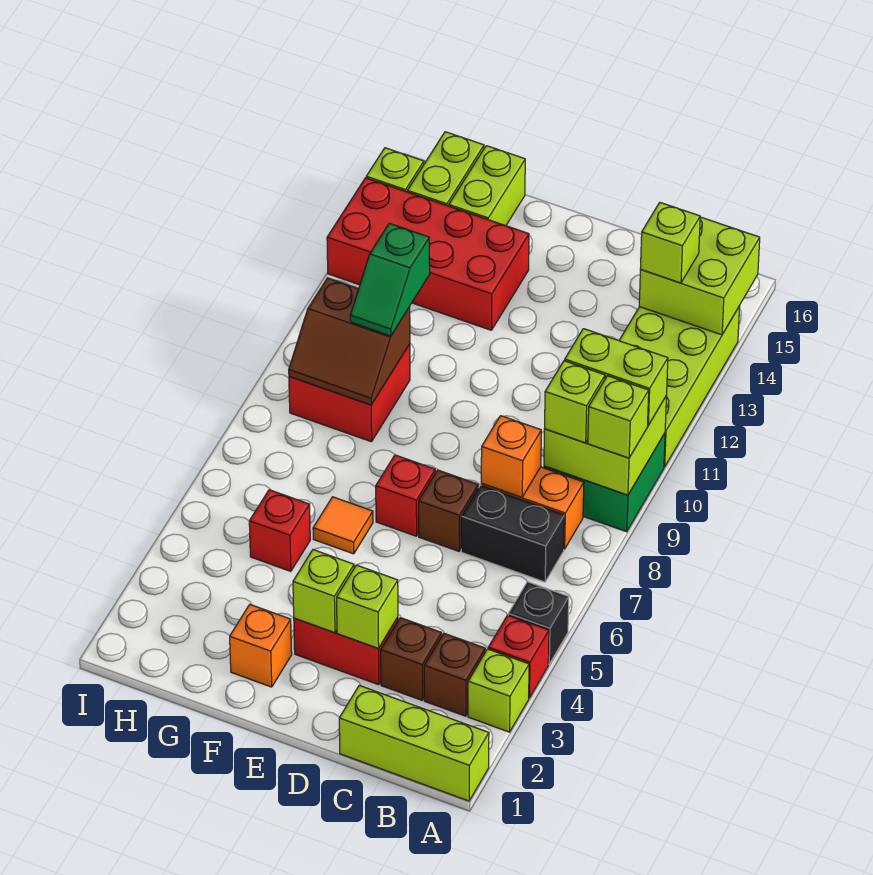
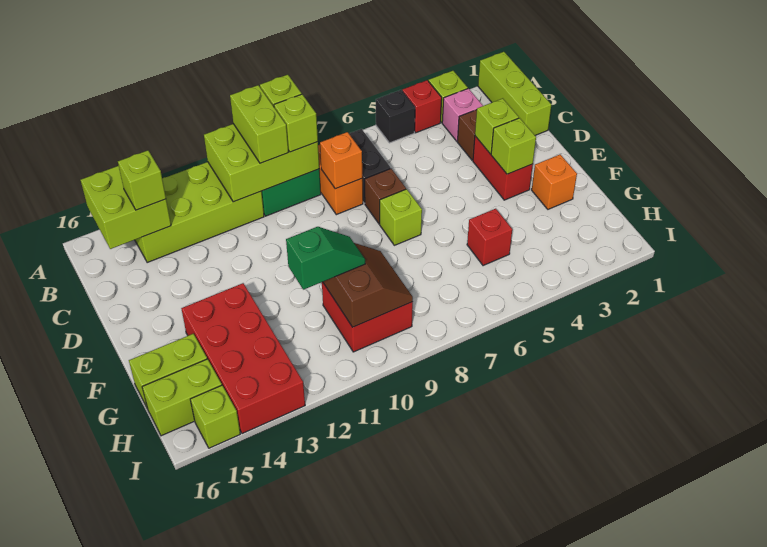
lime 2x2 brick [544,396,667,495] -> lime 2x3 brick [204,124,319,202]
brown 1x1 brick [424,633,485,716] -> pink 1x1 brick [442,88,483,141]
red 1x1 brick [376,455,435,536] -> lime 1x1 brick [380,189,422,245]
orange 1x1 tile [313,497,373,554] -> none

